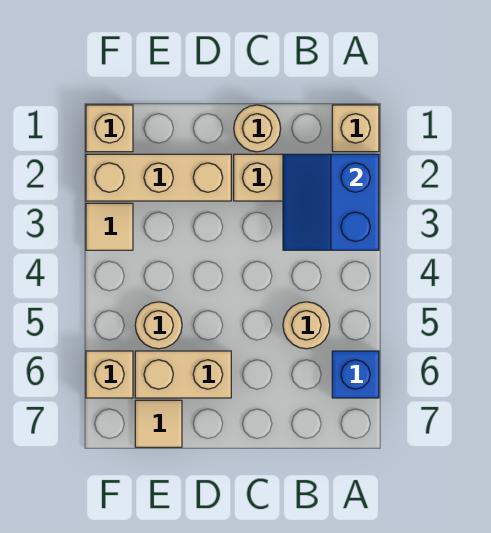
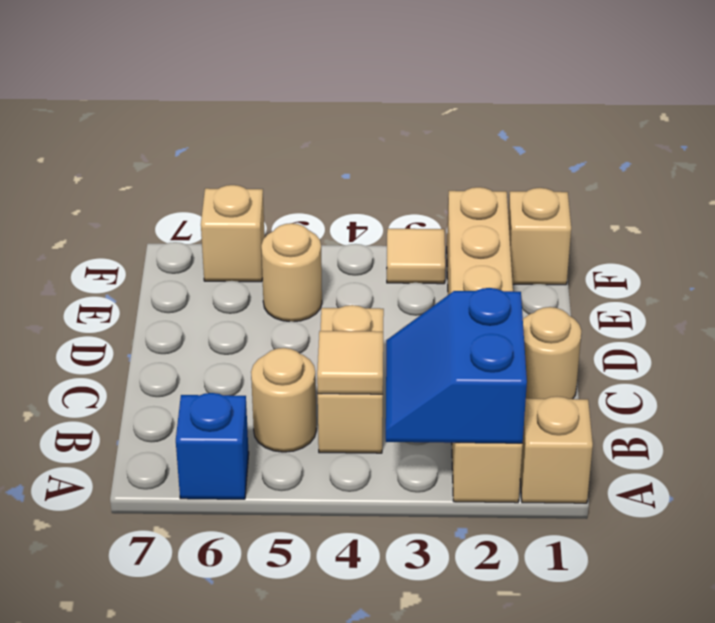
blue 2x2 slope [283,154,379,250] -> blue 2x2 slope turned to [386,288,527,443]
tan 1x2 brick [135,351,231,398] -> tan 1x2 brick moved to [318,305,384,453]
tan 1x1 tile [135,400,182,447] -> tan 1x1 tile moved to [317,331,383,394]

